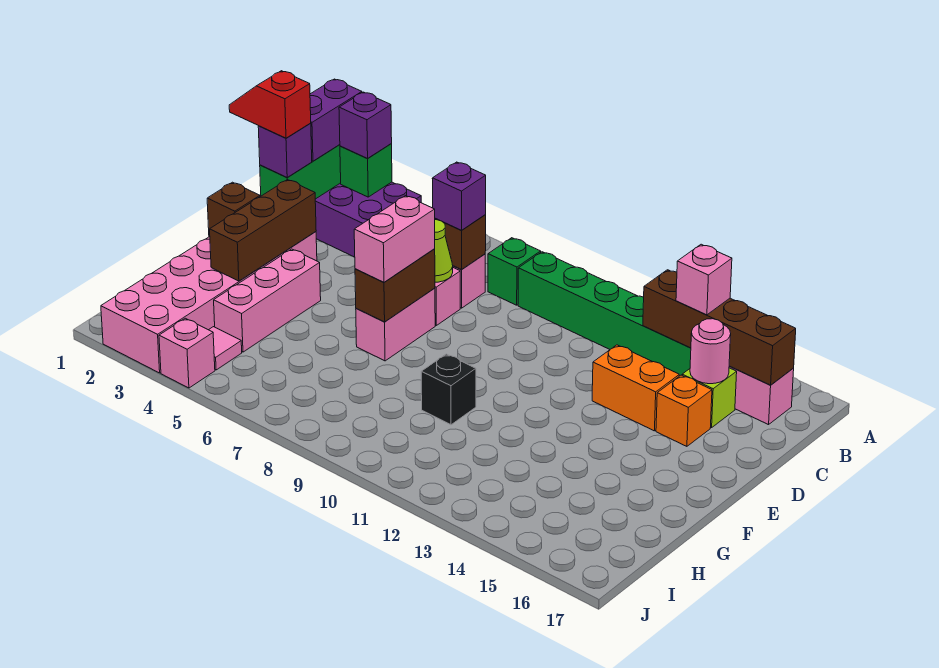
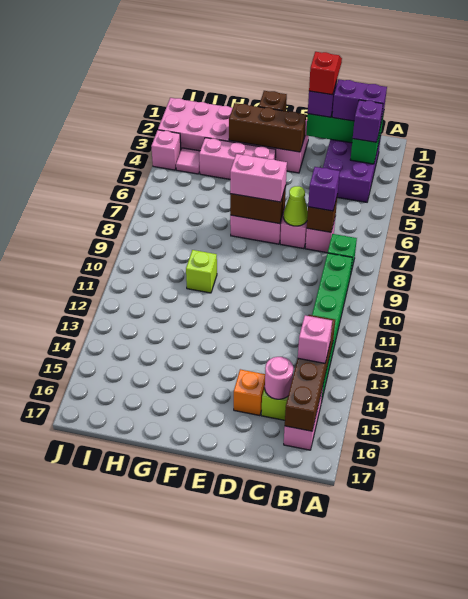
orange 1x2 brick [592,345,679,431] -> none
black 1x1 brick [421,354,476,425] -> lime 1x1 brick [186,250,217,293]

